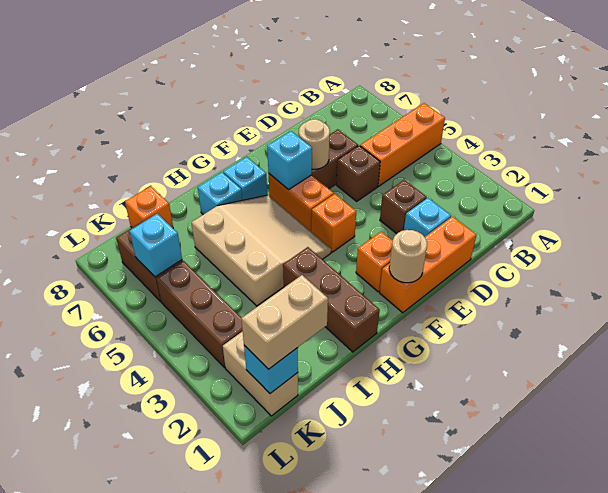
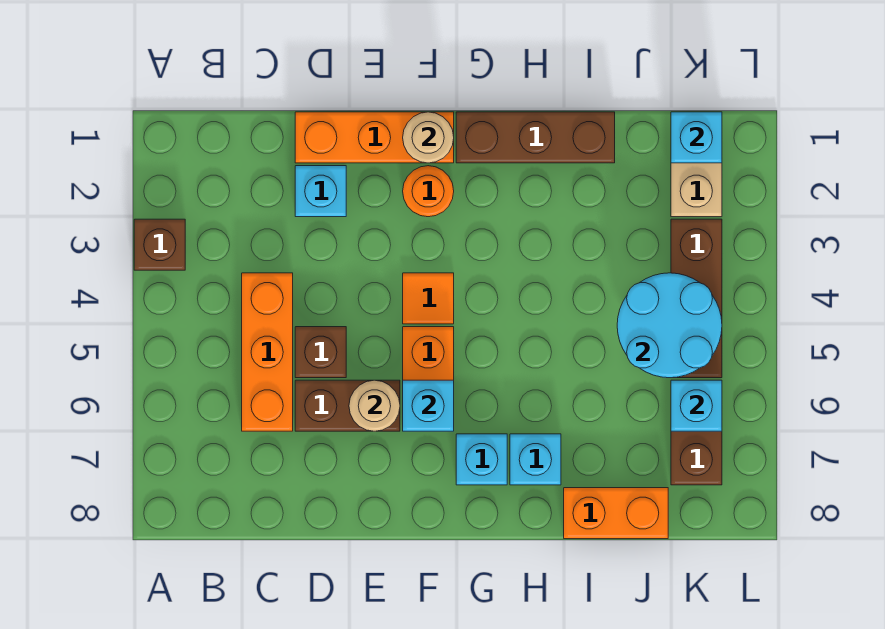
orange 1x3 brick [360,103,445,186] -> orange 1x3 brick turned to [242,273,293,431]
brown 1x1 brick [380,180,427,234] -> brown 1x1 brick moved to [134,219,185,270]
orange 1x1 brick [356,232,393,292] -> orange 1x1 round brick [403,166,454,217]
orange 1x1 brick [311,194,356,252] -> orange 1x1 tile [403,273,454,324]
tan 3x3 slope [191,195,331,306] -> none
brown 1x3 brick [283,247,380,352] -> brown 1x3 brick turned to [456,112,615,163]
tan 1x2 brick [241,275,328,369] -> none
none -> cyan 2x2 round brick [617,273,722,378]
orange 1x1 brick [125,186,173,228] -> orange 1x2 brick [564,488,668,539]

